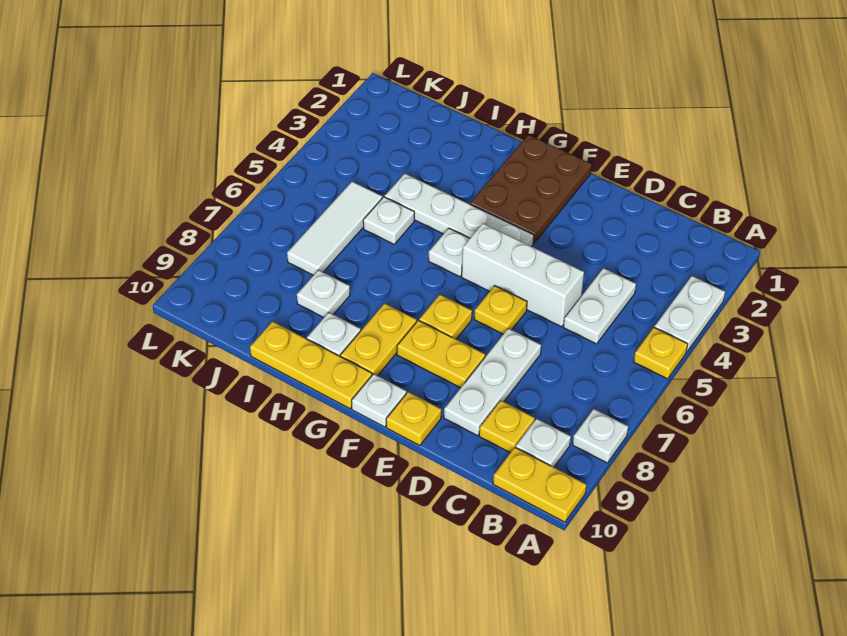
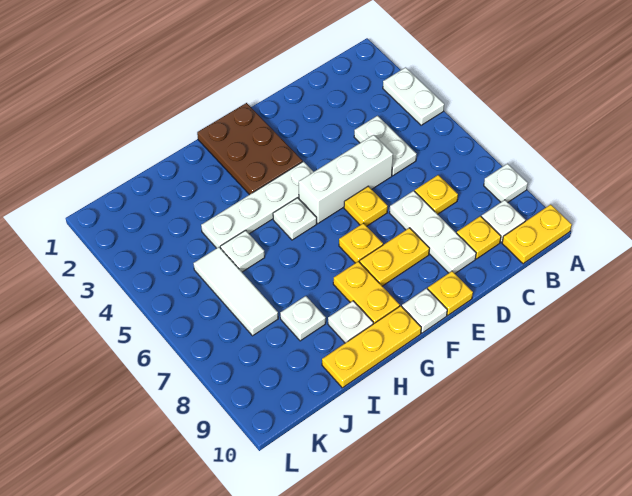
yellow 1x1 plate [634,328,688,379] -> yellow 1x1 plate moved to [415,175,458,214]

